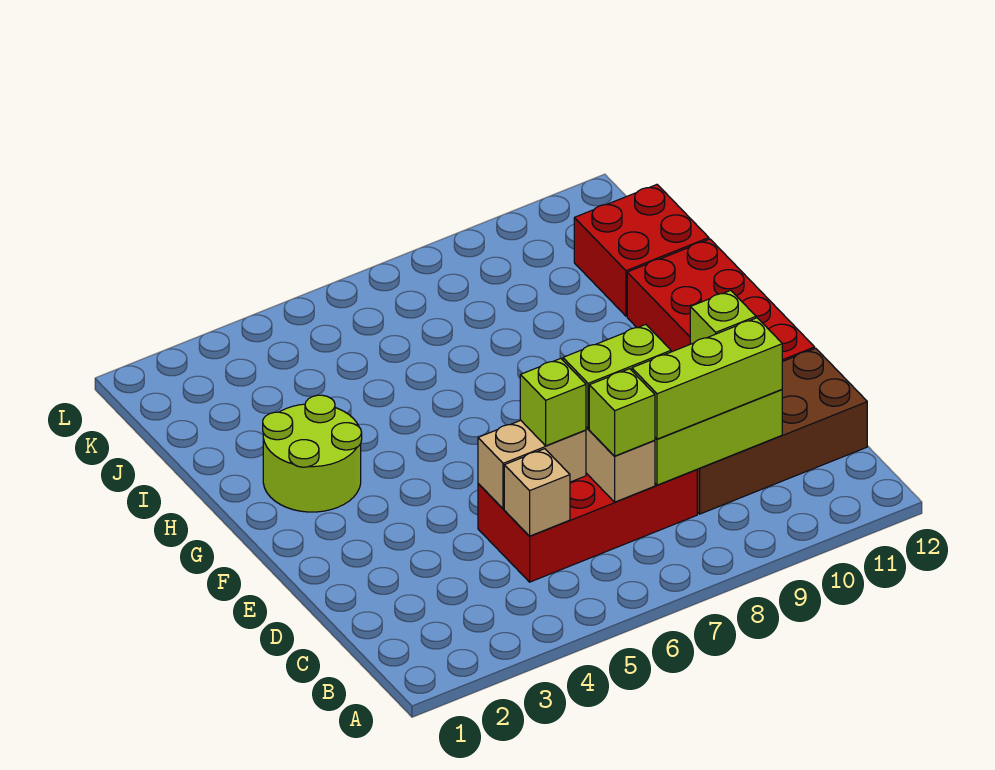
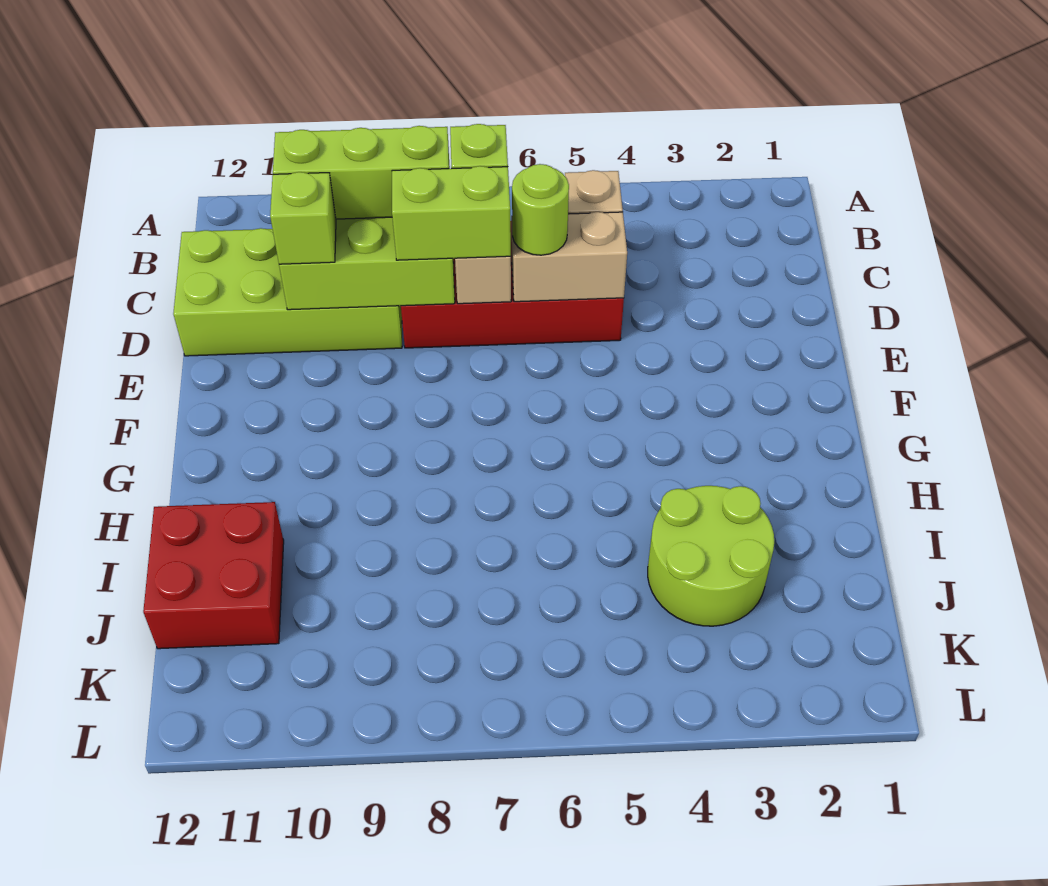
brown 2x4 brick [697,348,867,514] -> lime 2x4 brick [173,228,402,356]
lime 1x1 brick [520,358,586,446] -> lime 1x1 round brick [512,164,569,255]
red 2x4 brick [627,239,815,362] -> none
lime 2x2 round brick [263,395,362,512] -> lime 2x2 round brick moved to [648,486,774,626]

